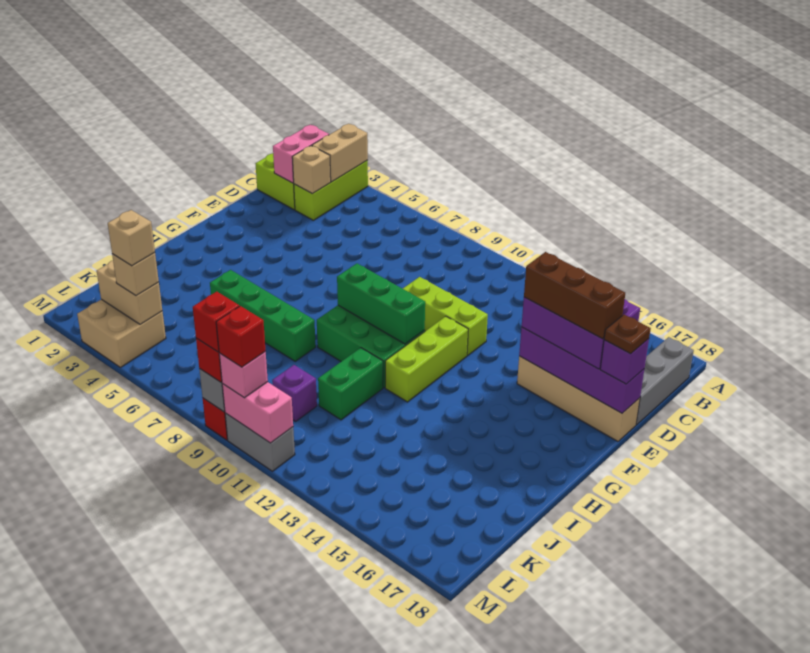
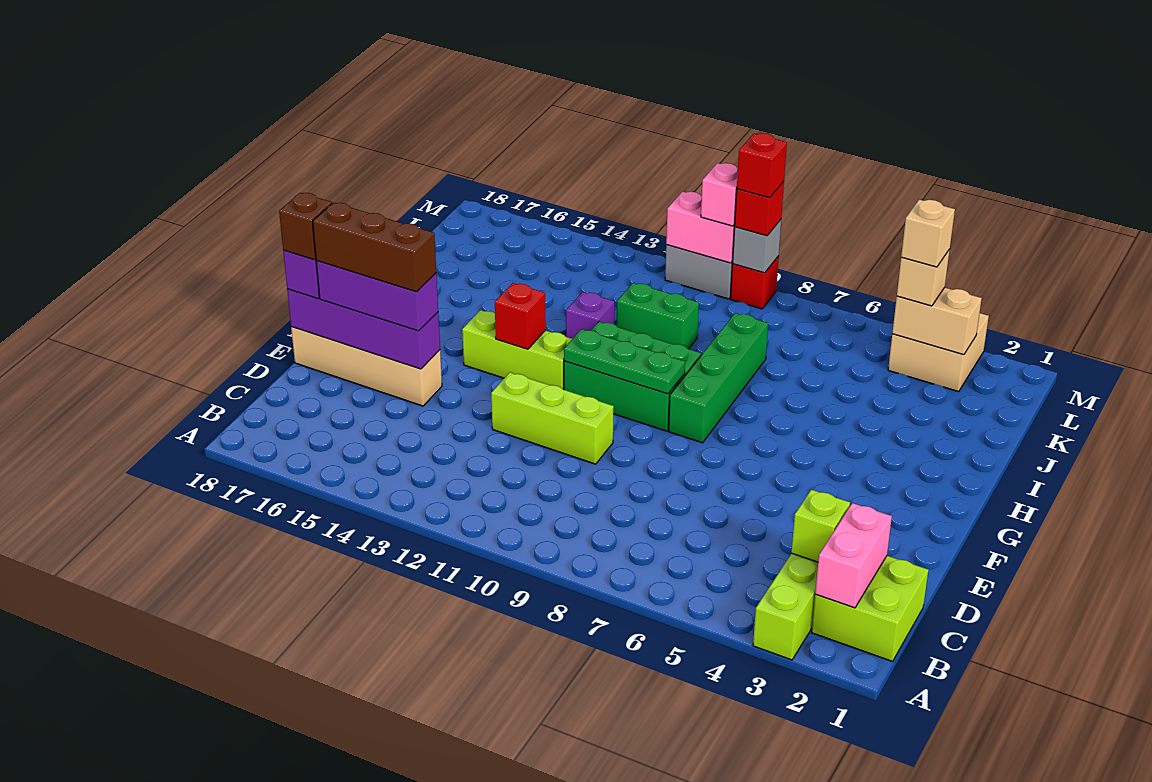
tan 1x2 brick [312,124,368,182] -> none
grey 1x3 brick [636,337,694,425] -> none
tan 1x1 brick [292,146,331,194] -> lime 1x1 brick [792,490,850,562]
purple 2x3 brick [522,297,640,369] -> purple 1x3 brick [316,261,438,331]
brown 1x1 plate [604,314,651,354] -> brown 1x1 brick [279,193,332,260]
lime 1x3 brick [385,316,468,402] -> lime 1x3 brick turned to [462,310,572,390]
green 1x3 brick [337,263,425,344] -> green 1x3 plate [564,329,685,394]
green 1x4 brick [210,270,316,361] -> green 1x4 brick turned to [669,313,768,443]
green 1x2 brick [318,348,383,420] -> green 1x2 brick turned to [617,283,699,349]
purple 1x1 brick [272,365,317,421] -> purple 1x1 brick moved to [566,292,615,339]
red 1x1 brick [216,306,266,367] -> red 1x1 brick moved to [495,283,546,349]

